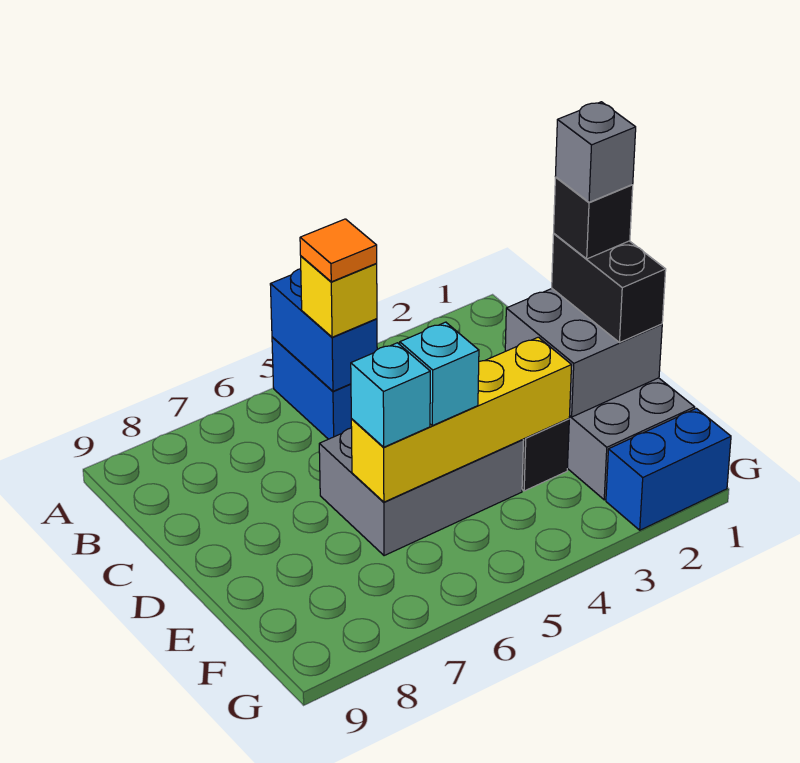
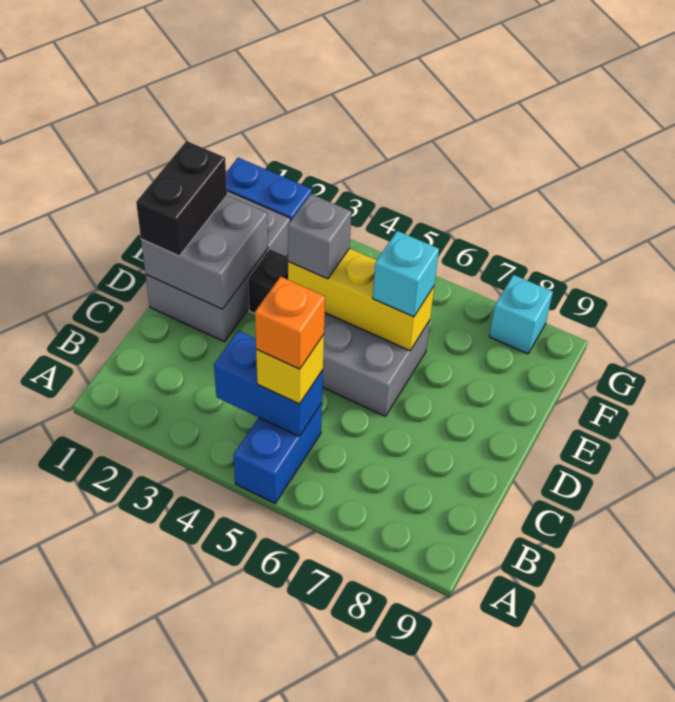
blue 1x2 brick [270,269,377,391] -> blue 1x2 brick turned to [214,331,323,436]
orange 1x1 tile [300,219,377,282] -> orange 1x1 brick [255,276,325,369]
black 1x1 brick [554,177,633,259] -> none
grey 1x1 brick [555,102,636,202] -> grey 1x1 brick moved to [288,194,351,279]
yellow 1x4 brick [351,337,572,502] -> yellow 1x3 brick [288,248,434,351]
cyan 1x1 brick [400,322,479,426] -> cyan 1x1 brick moved to [489,275,553,354]

